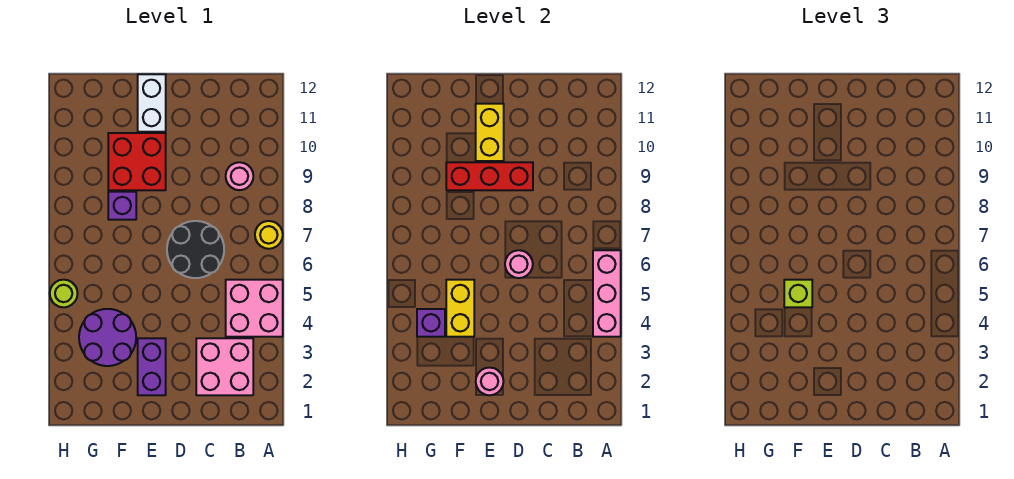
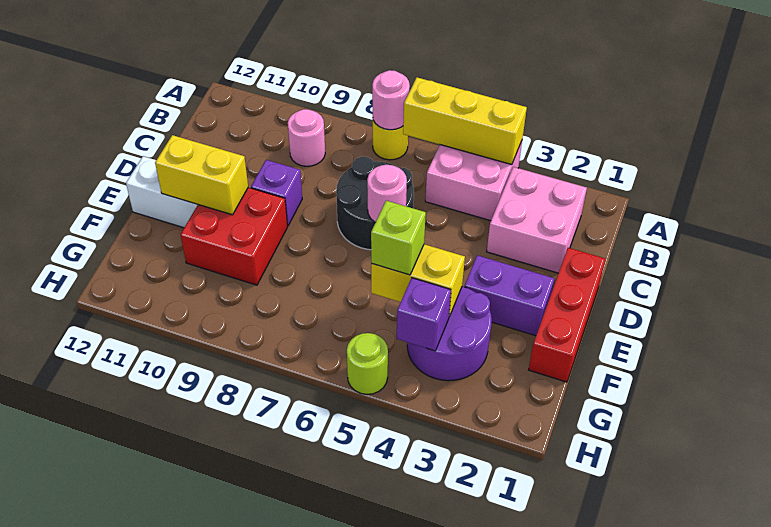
pink 1x3 brick [593,250,621,337] -> yellow 1x3 brick [403,77,527,165]
red 1x3 brick [446,162,533,190] -> red 1x3 brick moved to [529,248,605,382]
pink 1x1 round brick [476,368,503,395] -> pink 1x1 round brick moved to [372,70,410,130]
purple 1x1 brick [108,192,136,220] -> purple 1x1 brick moved to [251,160,302,226]

